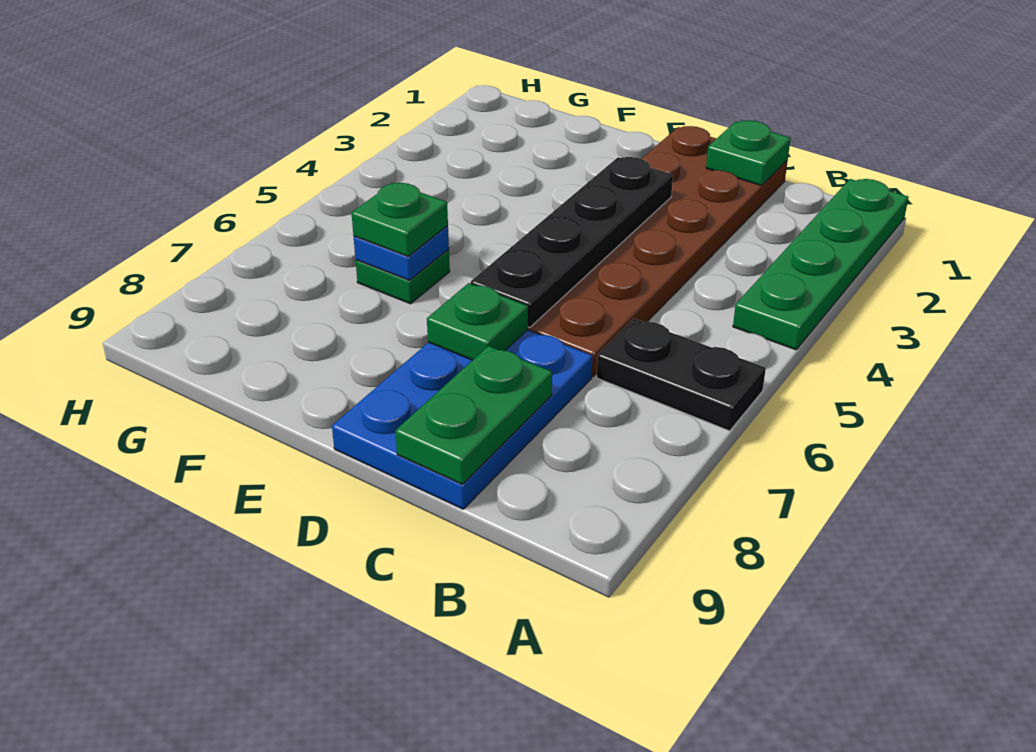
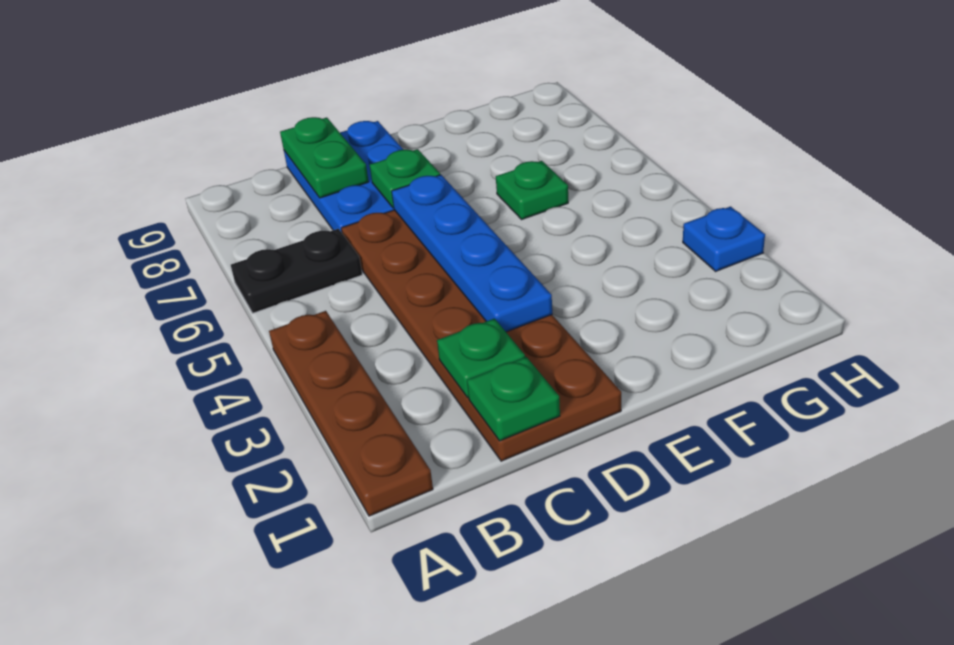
green 1x4 plate [733,179,909,350] -> brown 1x4 plate [269,311,433,516]
black 1x4 plate [471,157,673,327] -> blue 1x4 plate [392,175,552,332]
blue 1x1 plate [354,226,449,280] -> blue 1x1 plate moved to [683,207,765,271]
green 1x1 plate [351,183,448,257] -> green 1x1 plate moved to [437,319,525,398]

